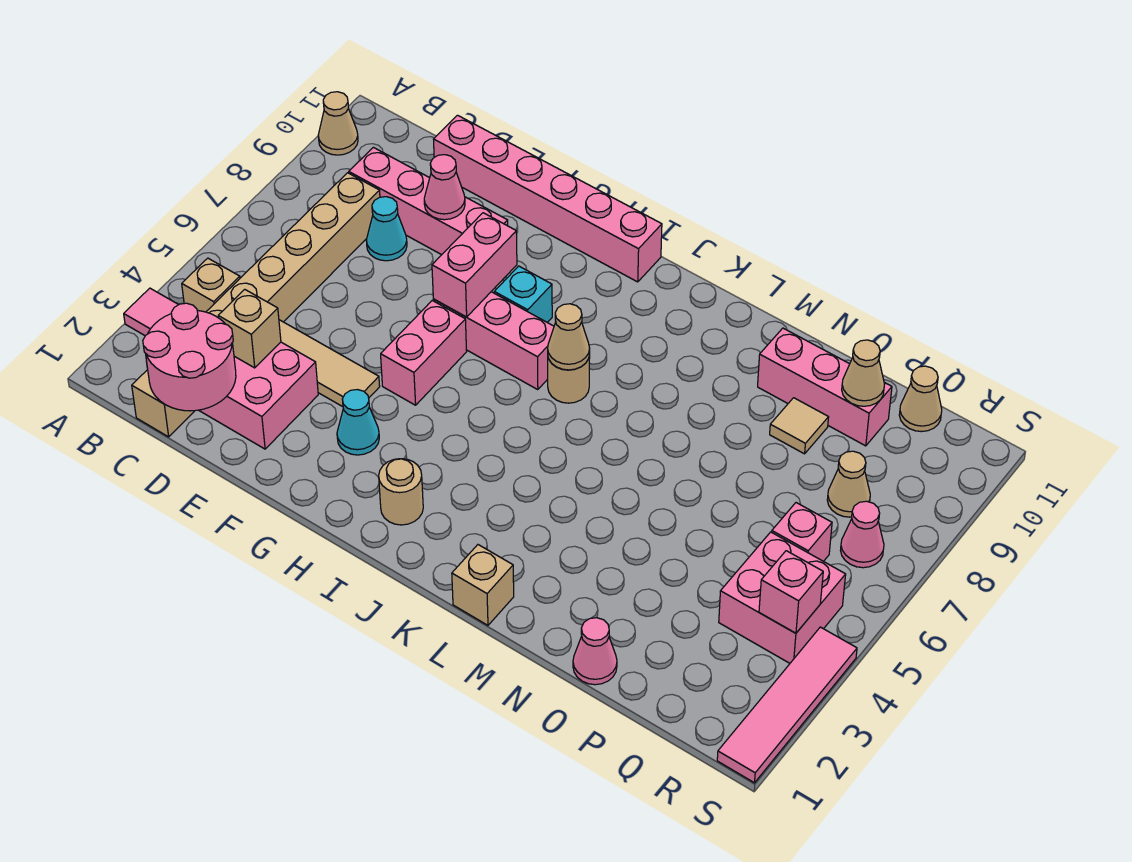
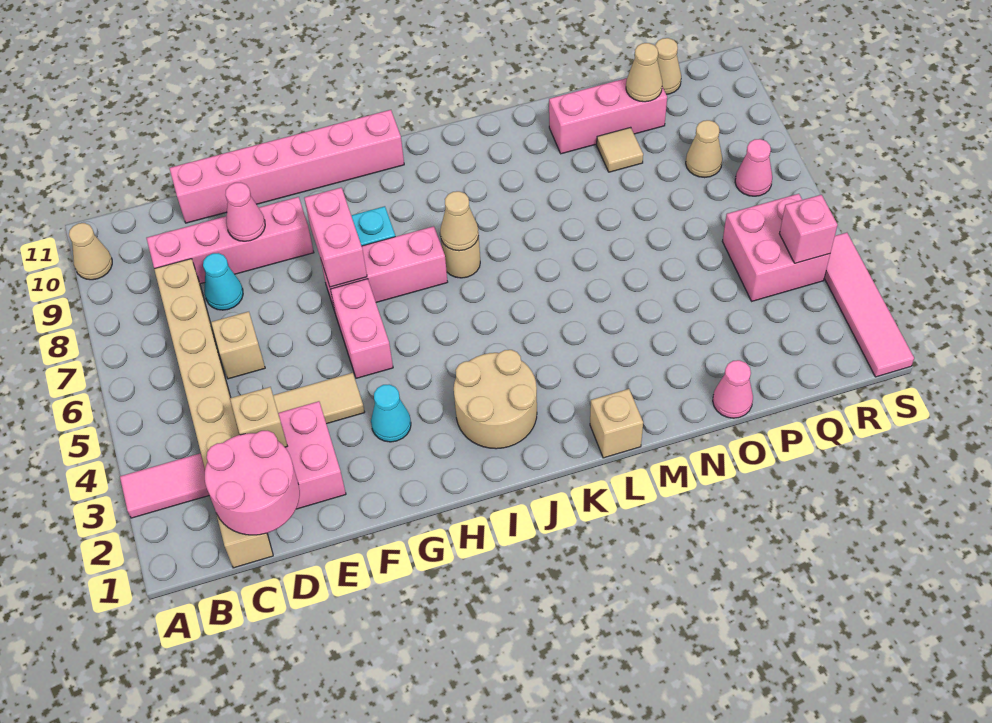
tan 1x1 brick [182,258,240,312] -> tan 1x1 brick moved to [211,312,265,379]
tan 1x1 round brick [379,459,423,525] -> tan 2x2 round brick [454,350,537,449]
pink 1x1 brick [772,503,832,561] -> none

